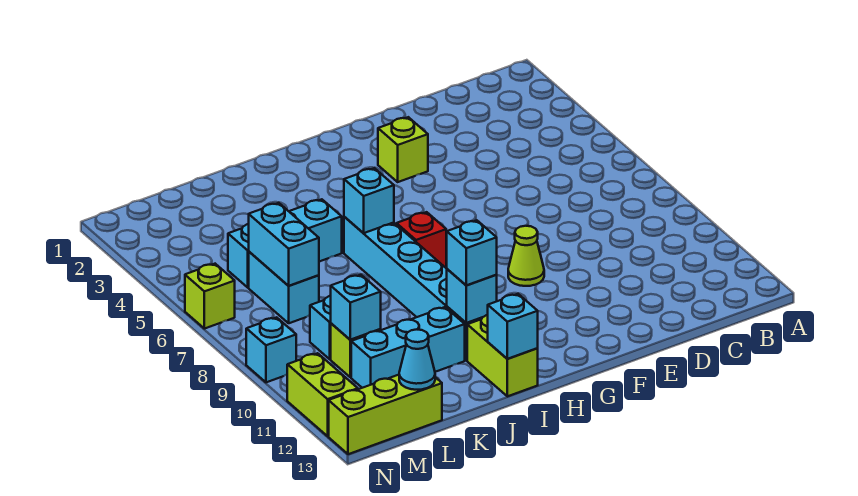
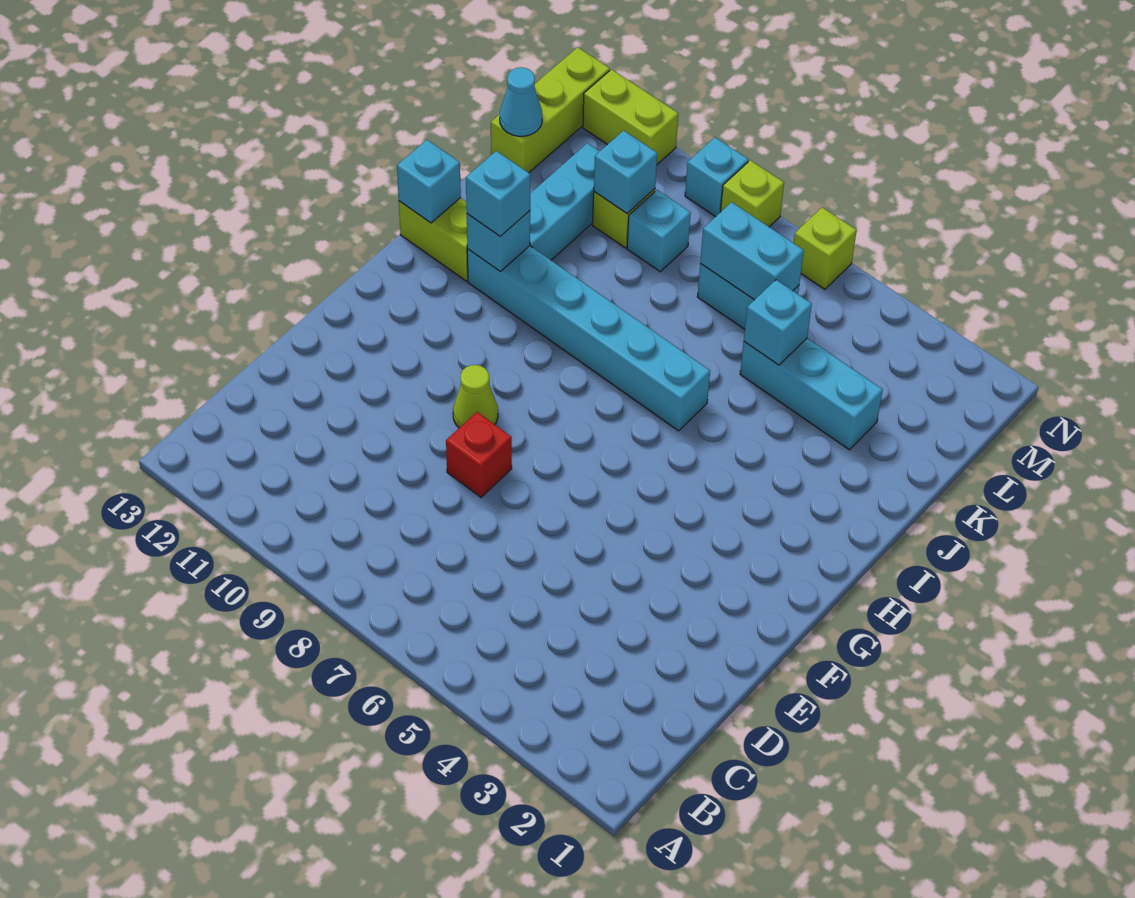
lime 1x1 brick [378,117,428,182] -> lime 1x1 brick moved to [721,160,784,227]
red 1x1 brick [396,212,446,267] -> red 1x1 brick moved to [446,412,512,497]
cyan 1x1 brick [344,168,394,233] -> cyan 1x1 brick moved to [744,280,812,365]
cyan 1x3 brick [228,199,342,287] -> cyan 1x3 brick turned to [740,338,883,450]

